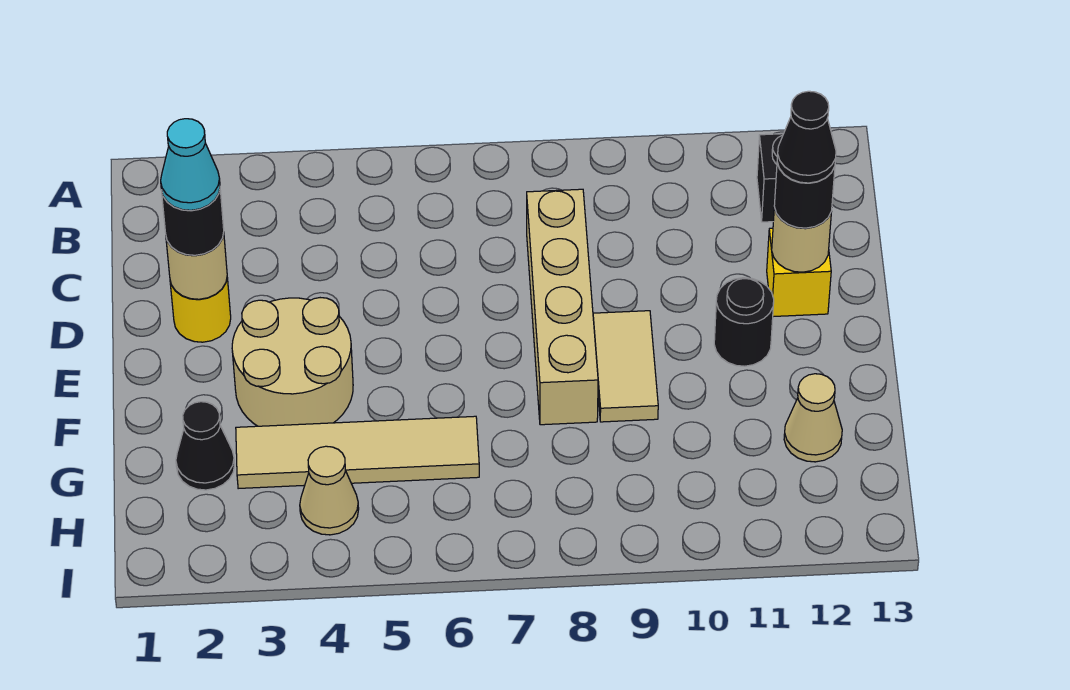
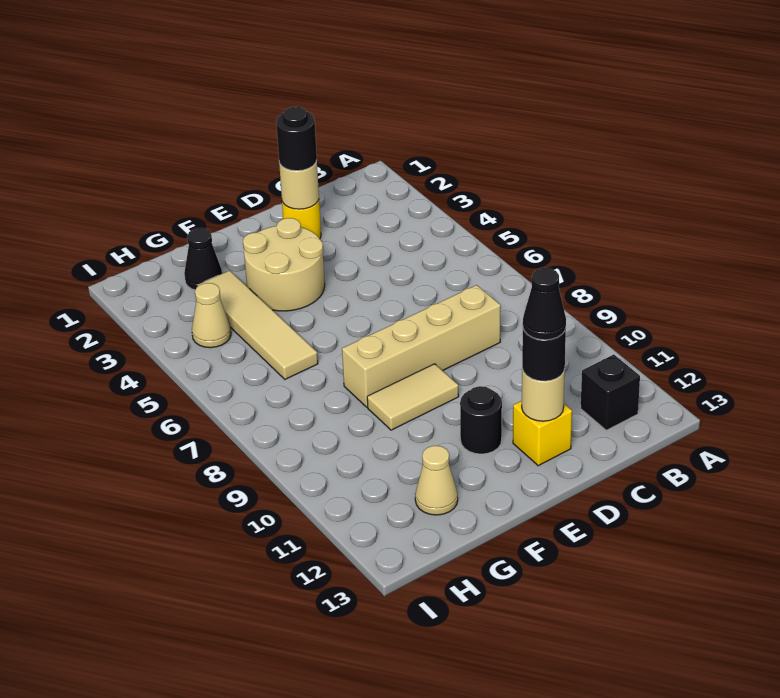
cyan 1x1 cone [161,119,220,210] -> none

